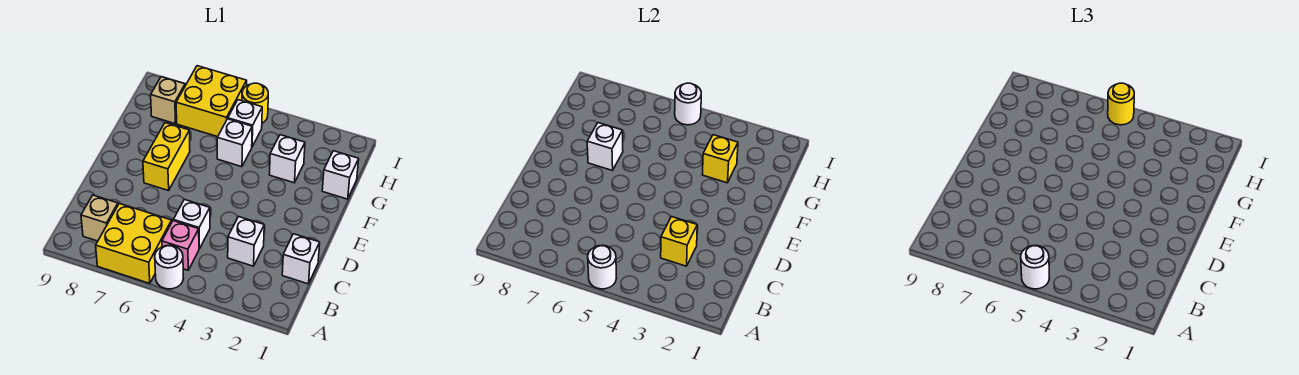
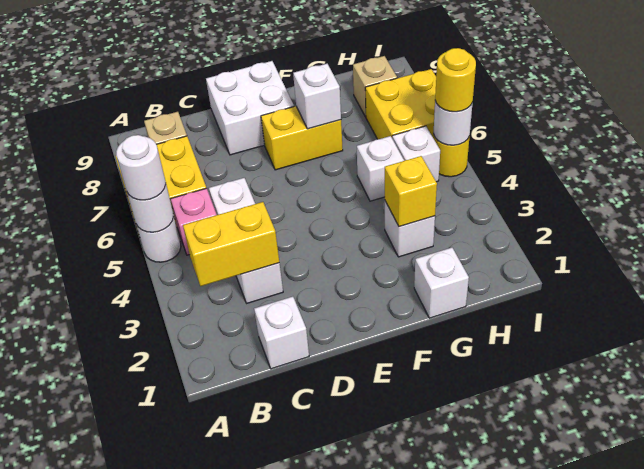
yellow 1x1 brick [661,217,698,266] -> yellow 1x2 brick [183,202,279,286]
none -> white 2x2 brick [206,61,294,155]

